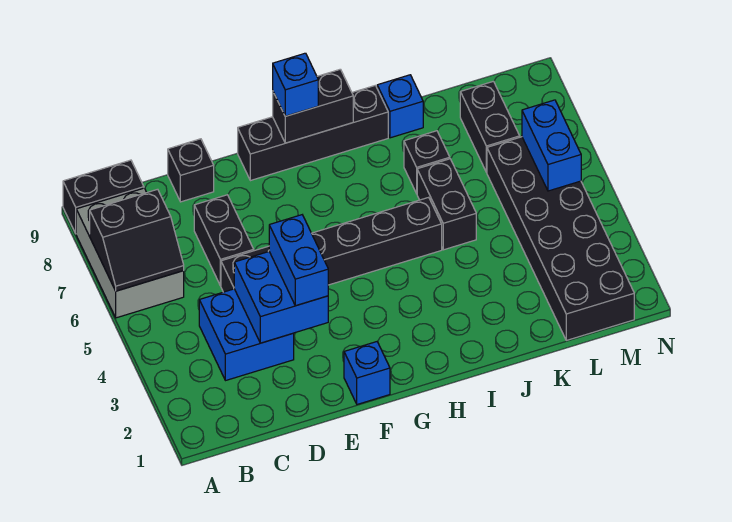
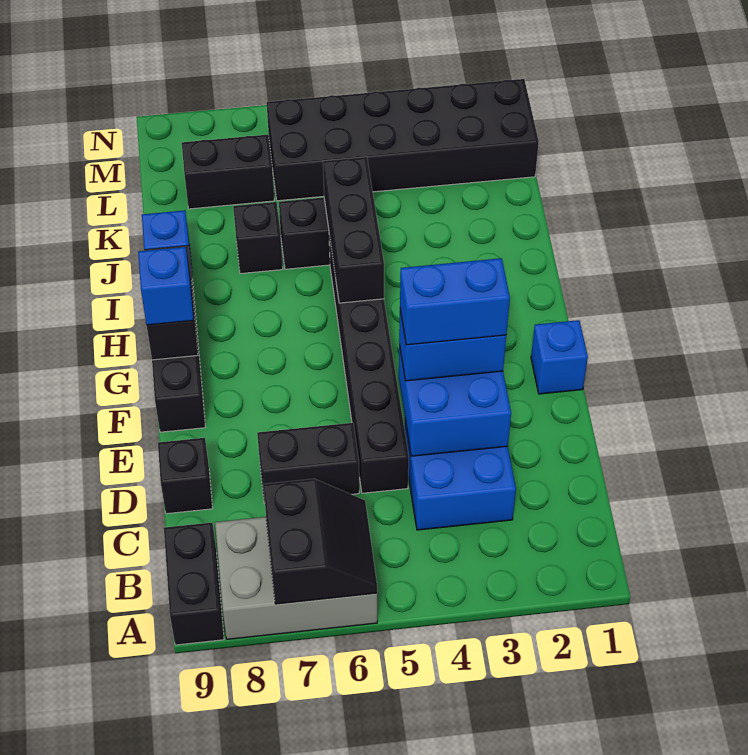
none -> black 1x3 brick [323,157,384,303]
blue 1x2 brick [522,100,581,191] -> blue 1x2 brick moved to [400,258,510,345]

